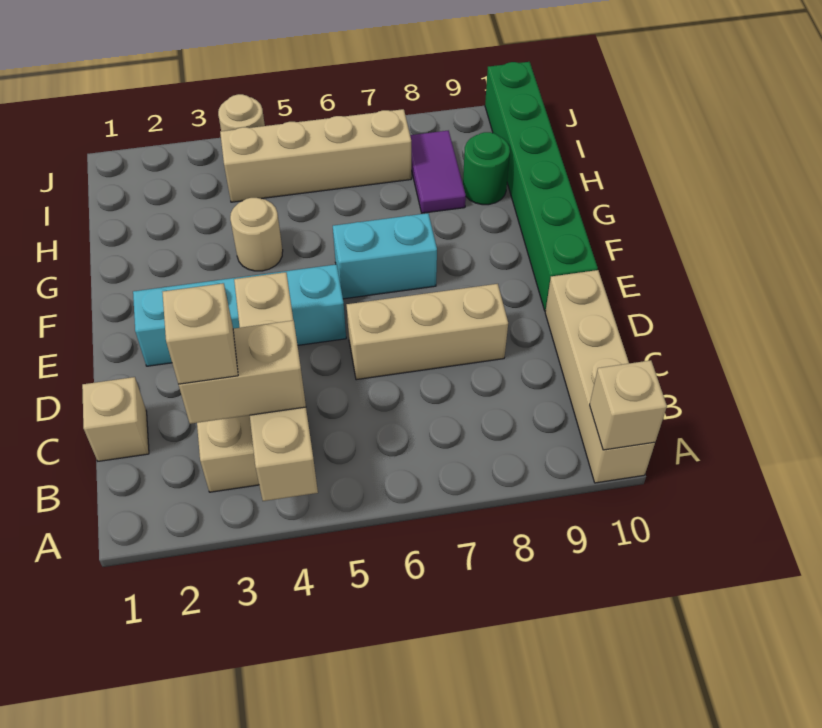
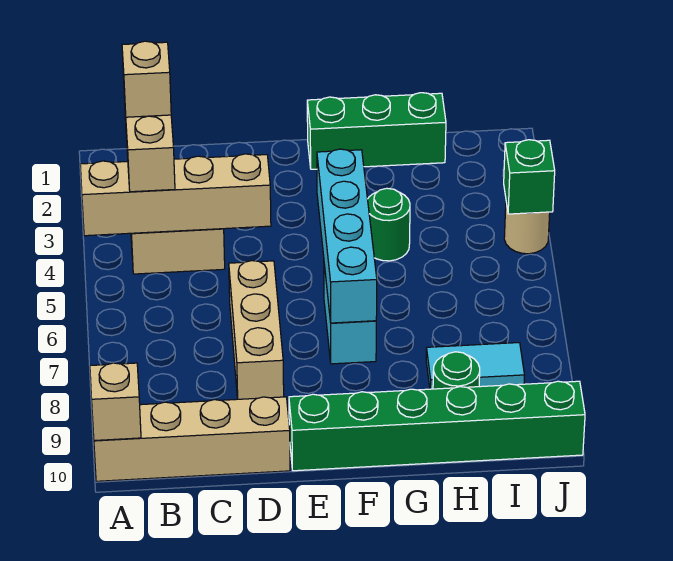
tan 1x1 brick [82,377,149,461] -> none
cyan 1x4 brick [133,264,346,366] -> cyan 1x4 brick moved to [317,149,377,323]
none -> green 1x3 brick [307,93,446,169]
tan 1x1 round brick [230,198,283,271] -> green 1x1 round brick [368,188,410,261]
purple 1x2 tile [410,131,466,213] -> cyan 1x2 tile [426,343,524,389]
tan 1x4 brick [220,109,411,202] -> none
none -> green 1x1 brick [504,140,555,214]

